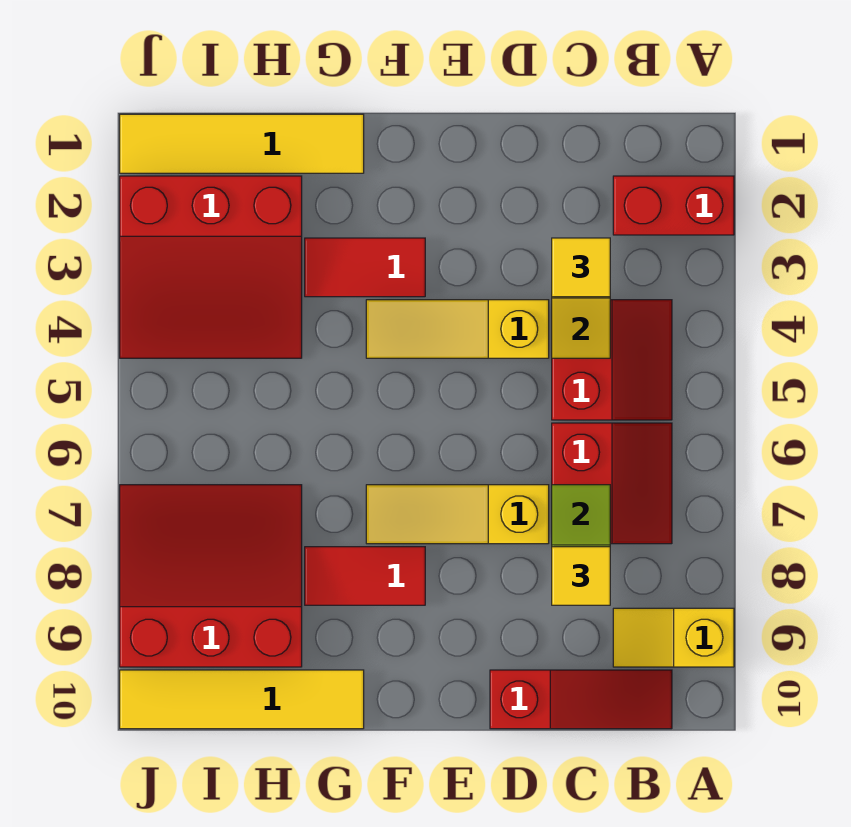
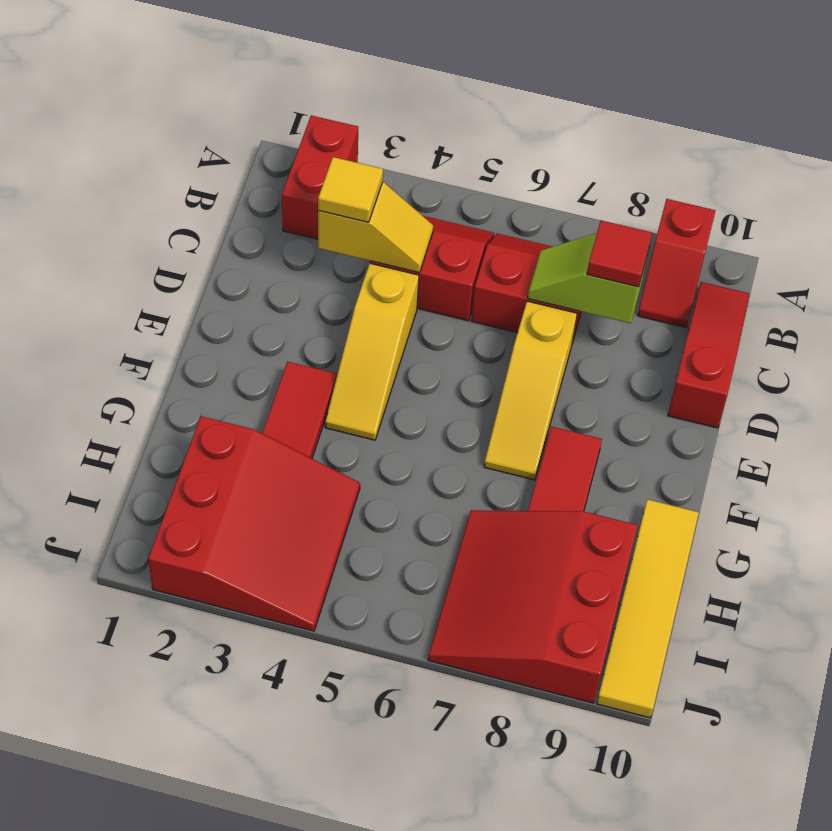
yellow 1x2 slope [613,608,734,667] -> red 1x2 slope [638,199,715,328]
yellow 1x1 tile [552,547,610,605] -> red 1x1 tile [587,220,652,287]
yellow 1x4 tile [120,114,364,173] -> none

